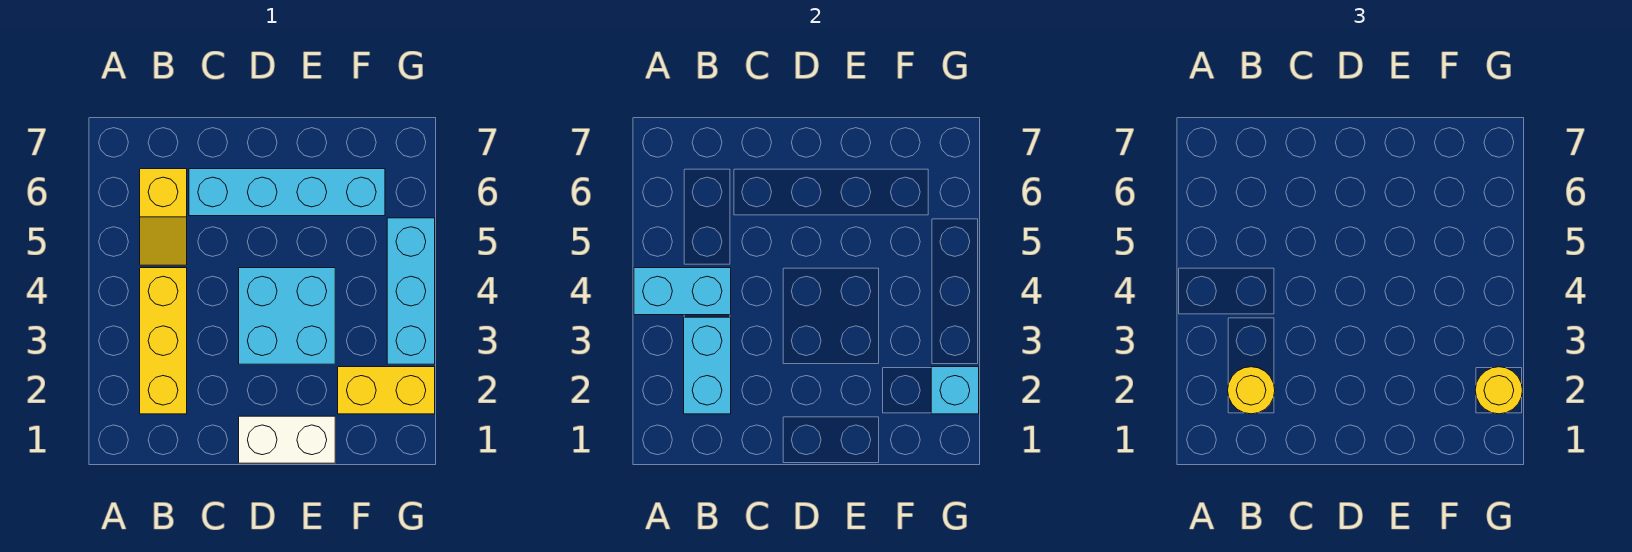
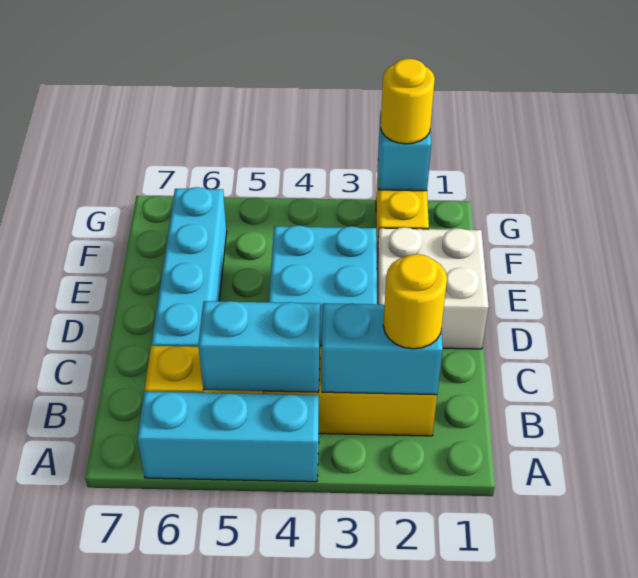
cyan 1x2 brick [634,268,731,315] -> cyan 1x2 brick turned to [198,301,320,392]
white 1x2 brick [239,416,335,463] -> white 2x2 brick [377,227,489,349]
cyan 1x3 brick [387,218,435,364] -> cyan 1x3 brick moved to [137,391,319,482]

